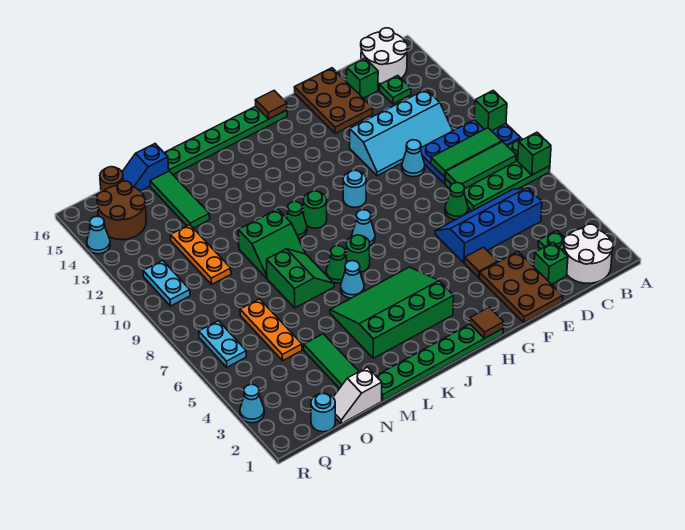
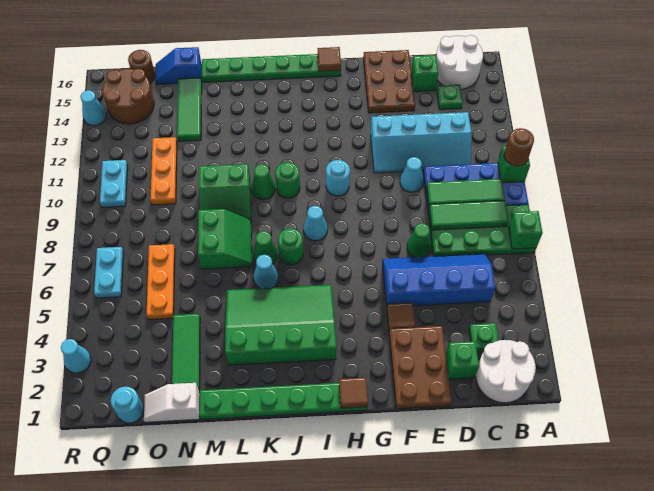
none -> brown 1x1 round brick [504,128,534,166]

